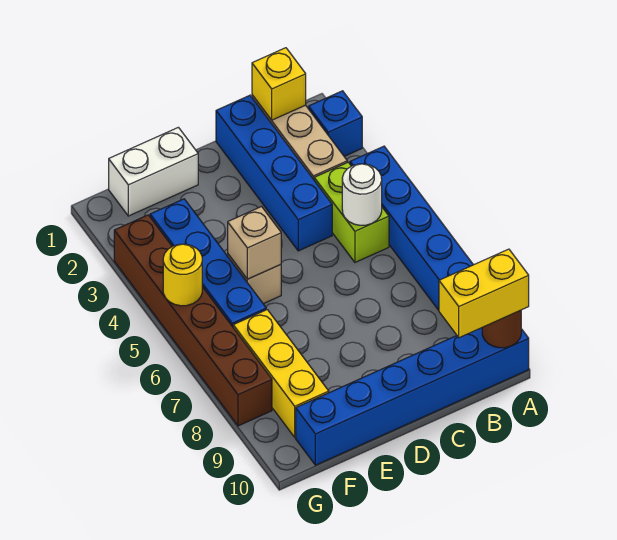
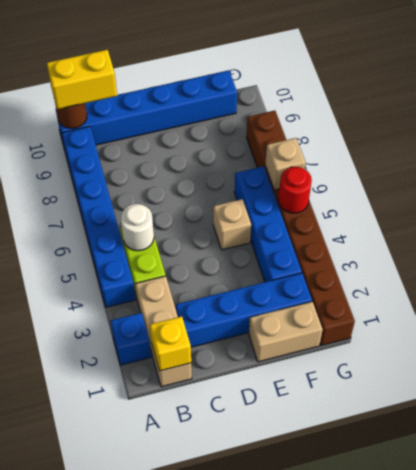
blue 1x4 brick [216,95,332,251] -> blue 1x4 brick turned to [176,273,312,347]
white 1x2 brick [109,127,198,216] -> tan 1x2 brick [249,302,323,362]
tan 1x1 brick [228,207,281,279] -> tan 1x1 brick moved to [265,138,306,190]
yellow 1x3 brick [233,310,329,437] -> none
brown 1x6 brick [114,215,272,426] -> brown 1x8 brick [246,111,355,346]
yellow 1x1 round brick [163,244,202,306] -> red 1x1 round brick [278,167,312,213]

